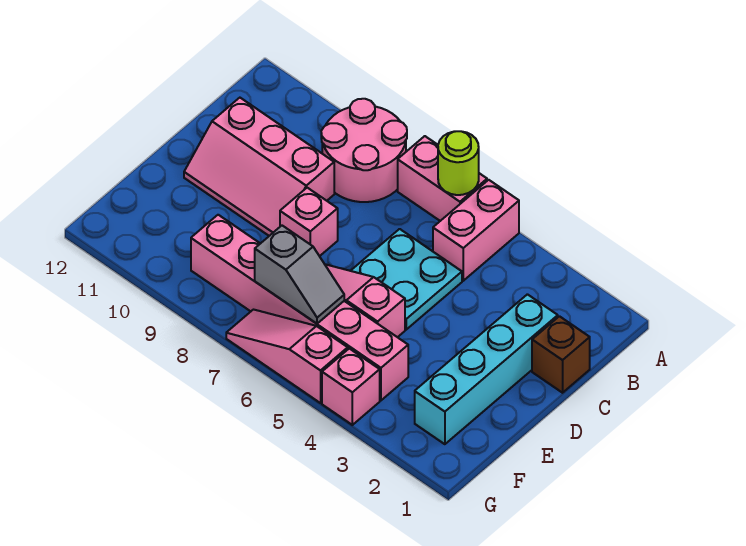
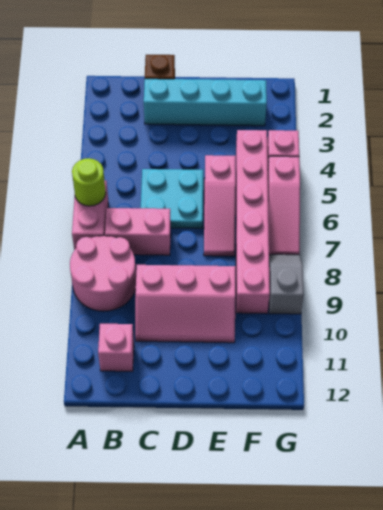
pink 1x2 brick [433,180,519,281] -> pink 1x2 brick moved to [105,208,171,255]
pink 2x3 slope [184,98,334,236] -> pink 2x3 slope turned to [135,265,236,343]
pink 1x1 brick [280,188,338,256] -> pink 1x1 brick moved to [98,324,134,371]
grey 1x2 slope [255,226,344,324] -> grey 1x2 slope moved to [269,254,304,314]

